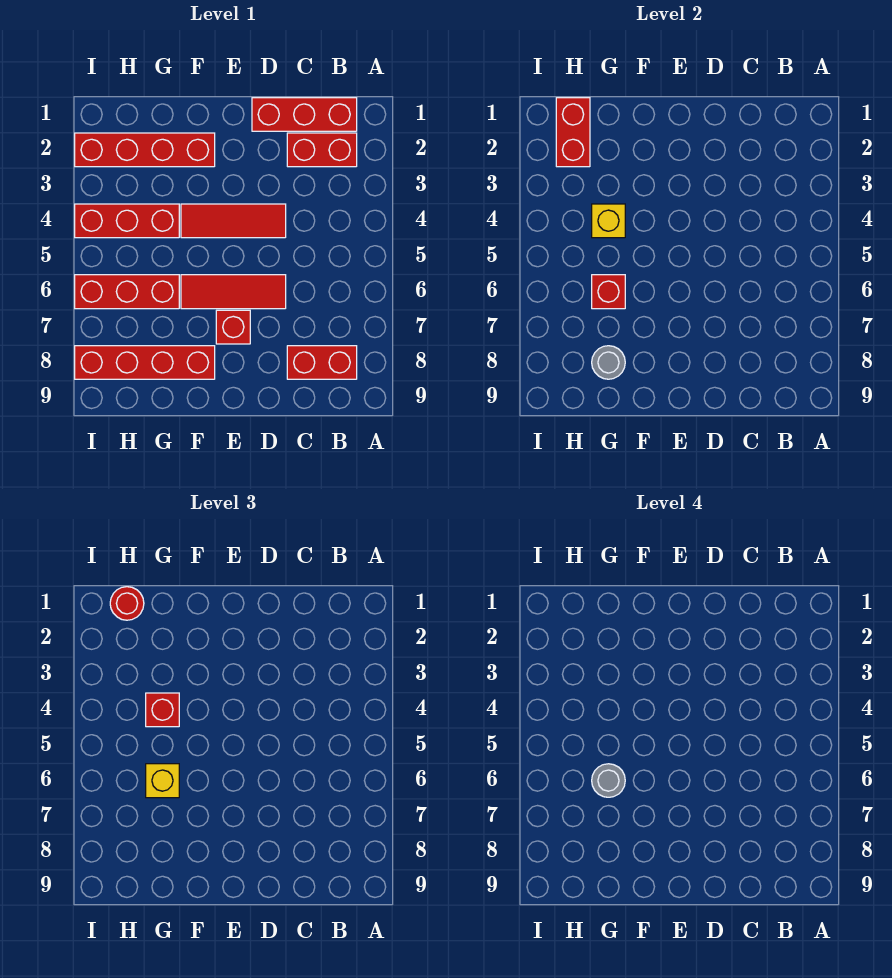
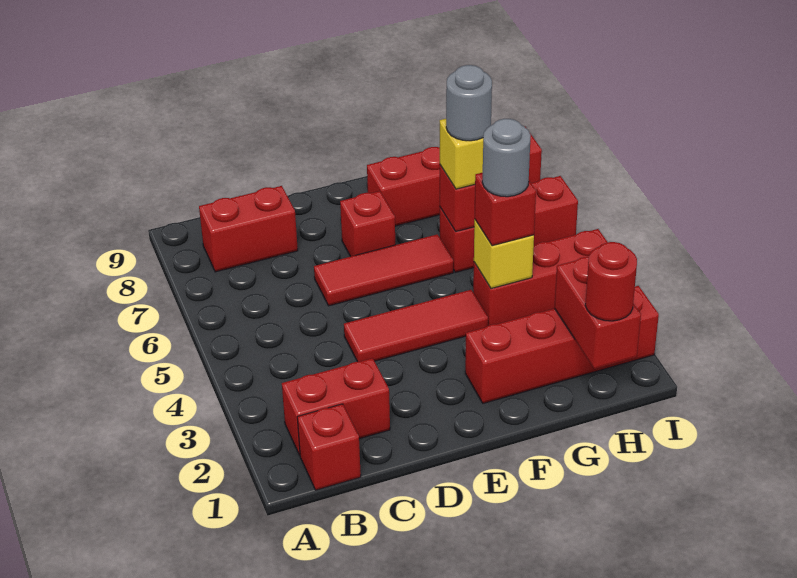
red 1x3 brick [252,98,357,131] -> red 1x1 brick [297,404,361,490]
grey 1x1 round brick [592,346,625,379] -> grey 1x1 round brick moved to [482,119,531,197]

